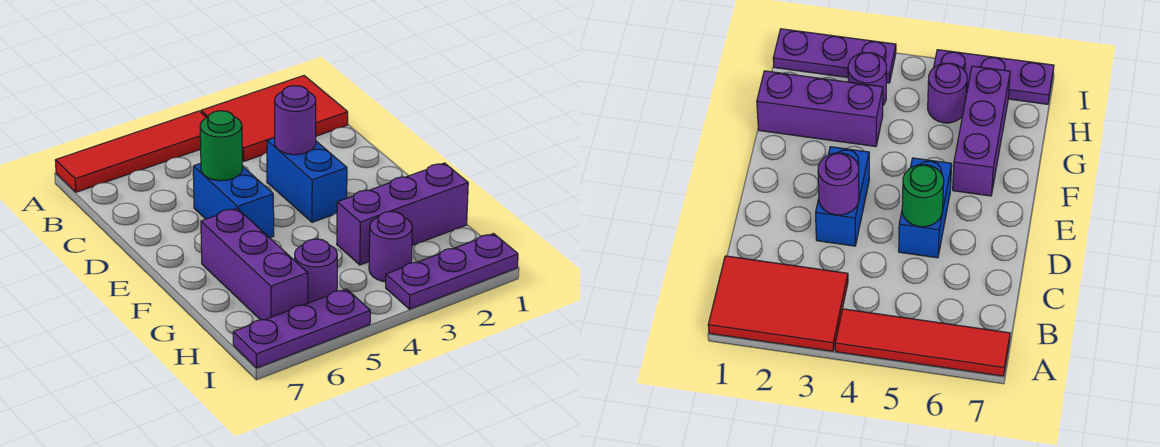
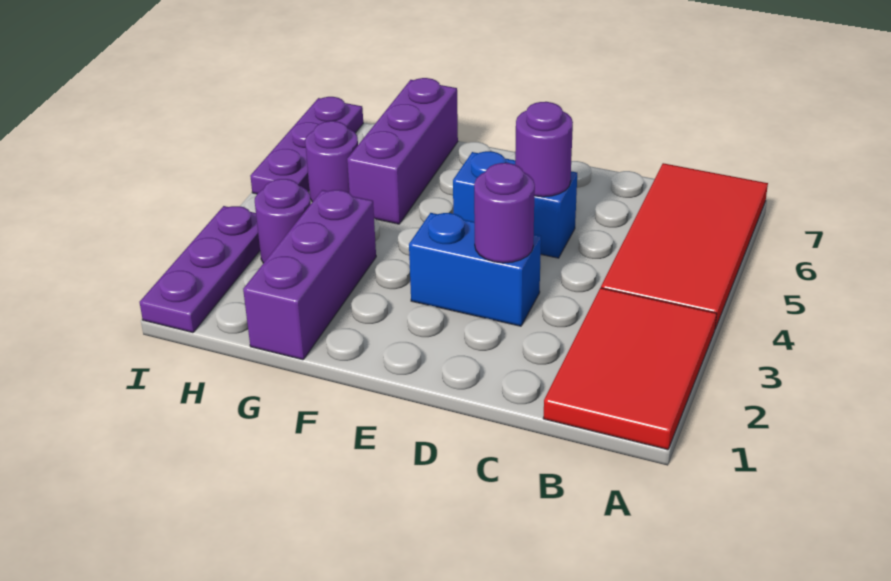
red 1x4 tile [55,111,207,192] -> red 2x4 tile [601,163,768,329]
green 1x1 round brick [200,111,242,181] -> purple 1x1 round brick [515,102,573,197]
purple 1x3 brick [201,208,308,320] -> purple 1x3 brick turned to [347,78,458,224]

